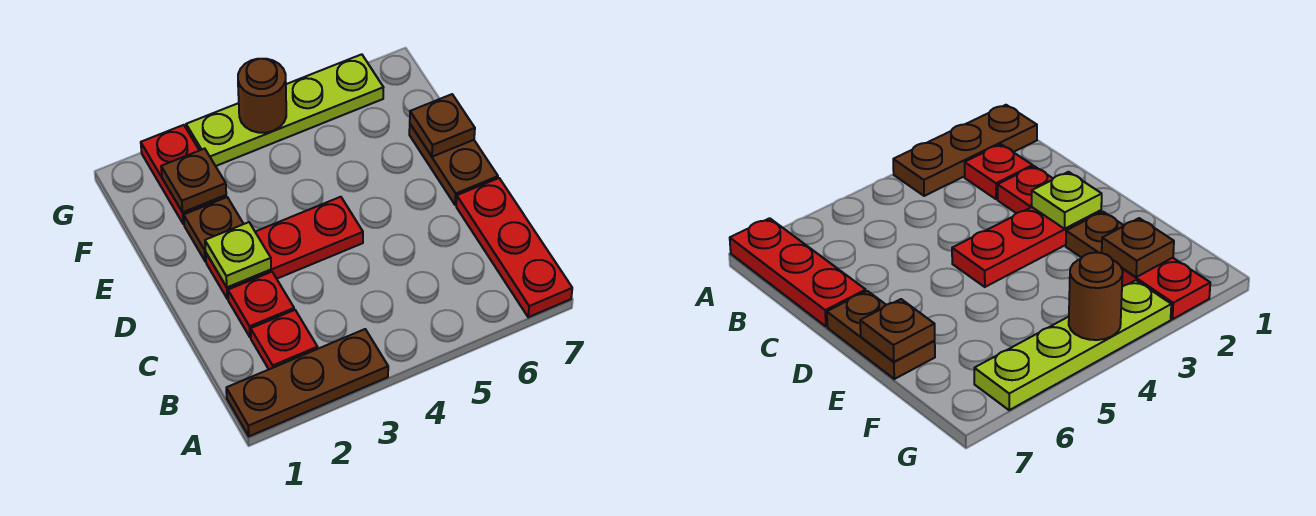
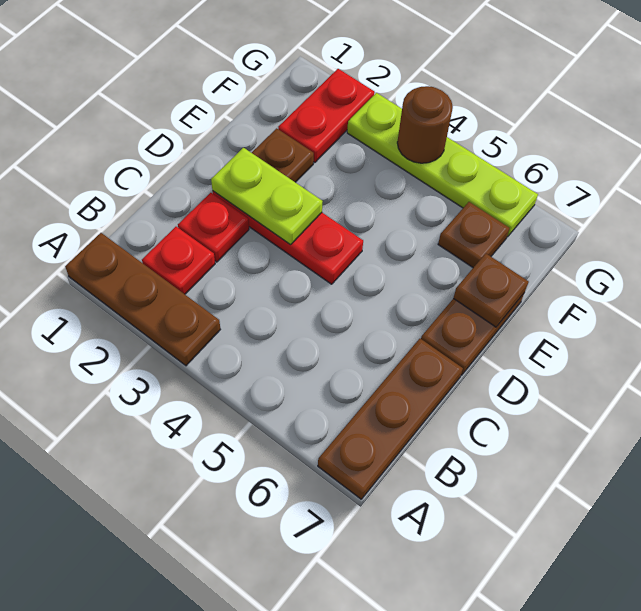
red 1x3 plate [456,178,572,317] -> brown 1x3 plate [318,339,463,499]
lime 1x1 plate [205,222,271,287] -> lime 1x2 plate [211,148,323,245]
brown 1x1 plate [161,149,226,212] -> brown 1x1 plate moved to [438,202,509,268]

